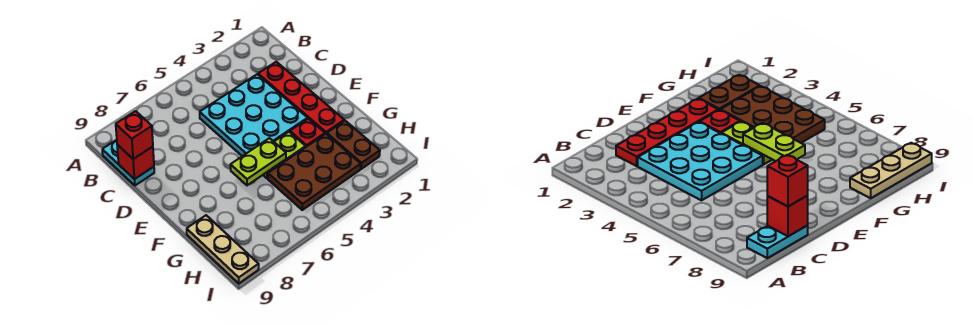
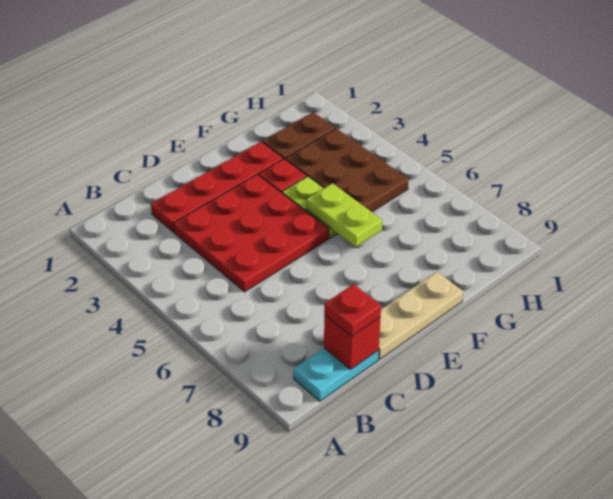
cyan 3x3 plate [200,74,308,156] -> red 3x3 plate [173,174,329,292]
red 1x1 brick [116,111,153,159] -> red 1x1 plate [324,284,381,336]
tan 1x3 plate [187,215,259,283] -> tan 1x3 plate moved to [378,272,463,359]

